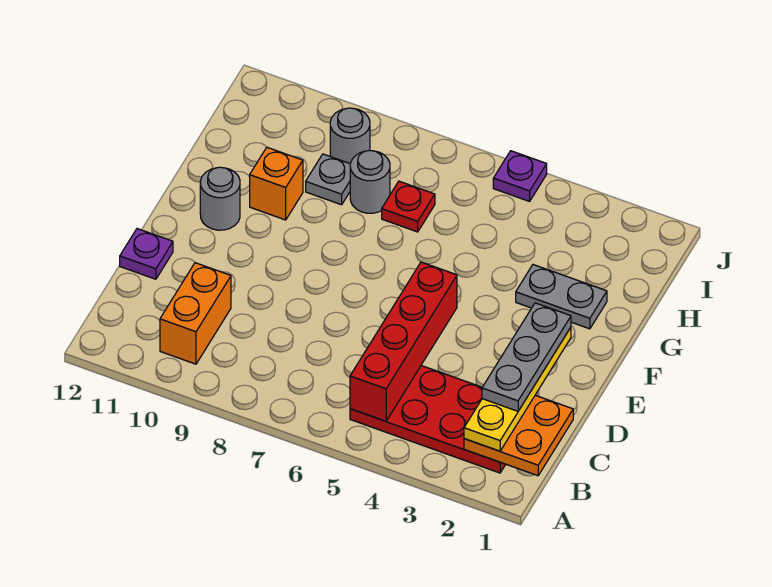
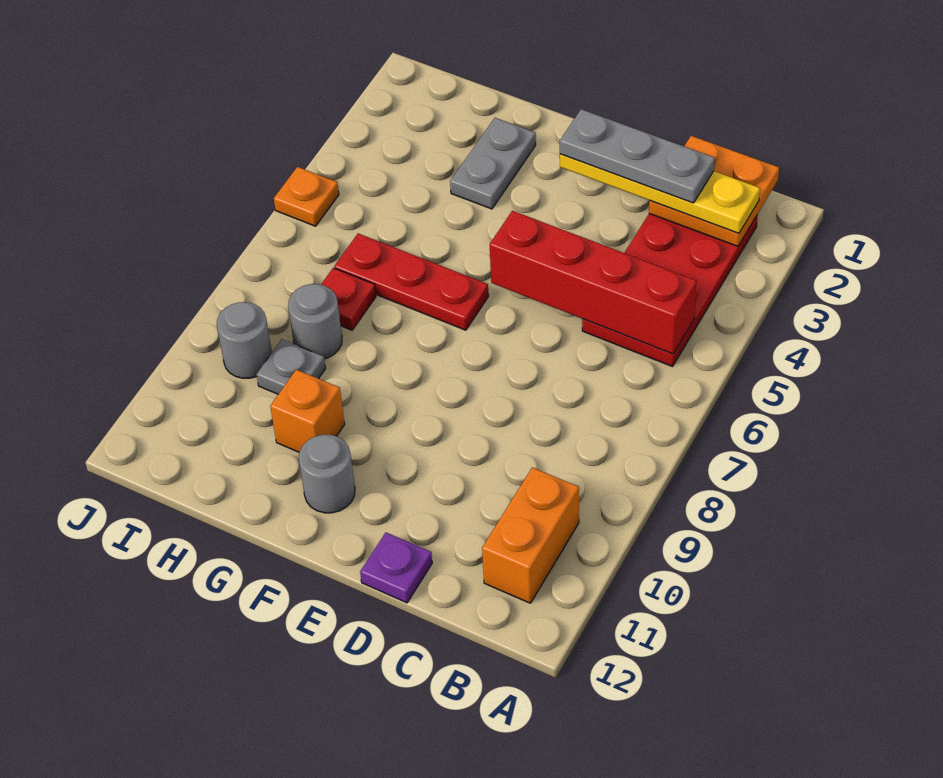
orange 1x2 brick [160,263,231,364] -> orange 1x2 brick turned to [482,467,579,603]
none -> red 1x3 plate [334,233,489,330]
purple 1x1 plate [493,151,547,201] -> orange 1x1 plate [274,167,339,226]

